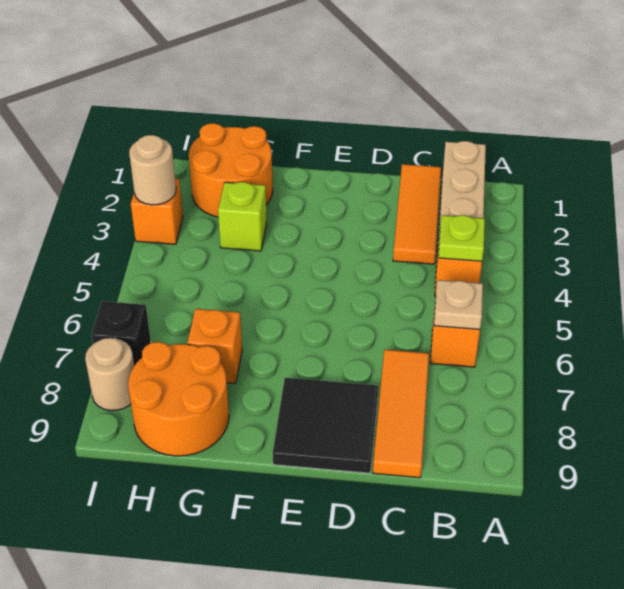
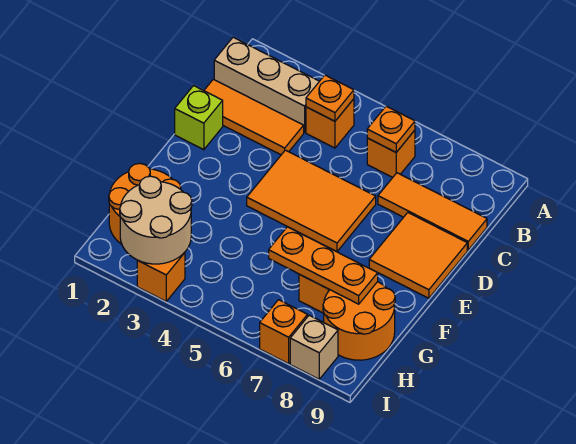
lime 1x1 plate [438,215,485,261] -> orange 1x1 plate [306,75,354,121]
tan 1x1 plate [434,280,483,329] -> orange 1x1 plate [367,106,415,152]
none -> orange 2x3 tile [247,150,376,252]
black 2x2 tile [273,378,378,473] -> orange 2x2 tile [369,213,467,298]
lime 1x1 brick [218,182,267,251] -> lime 1x1 brick moved to [175,86,223,150]
none -> orange 1x3 plate [269,227,378,304]
tan 1x1 round brick [129,135,176,205] -> tan 2x2 round brick [120,176,192,264]
black 1x1 brick [92,301,151,365] -> orange 1x1 brick [260,300,308,364]
tan 1x1 round brick [85,338,134,411] -> tan 1x1 brick [290,315,338,379]

